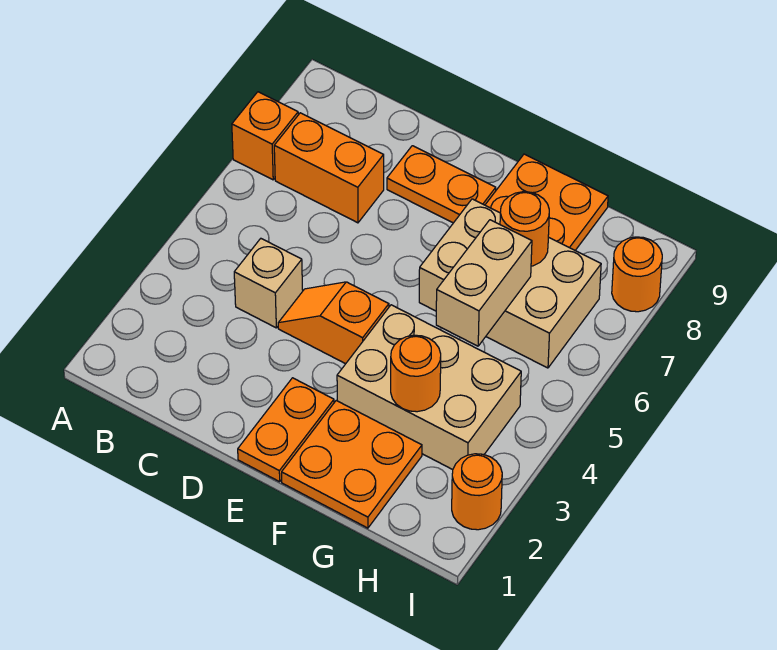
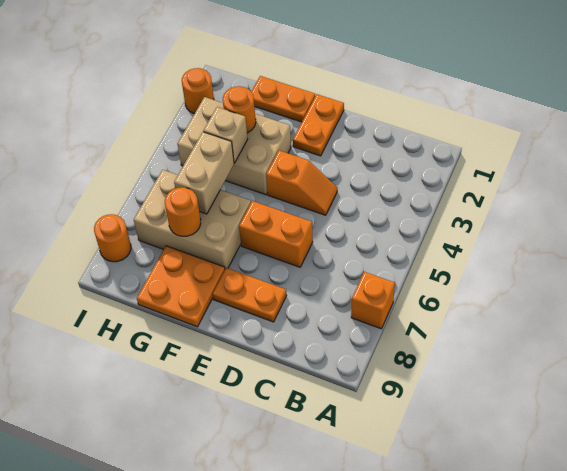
orange 1x2 brick [274,113,384,223] -> orange 1x2 brick moved to [239,201,313,267]
tan 1x1 brick [234,239,303,328] -> tan 1x1 brick moved to [203,107,248,163]
orange 2x2 plate [282,401,422,528] -> orange 1x2 plate [251,76,315,122]

